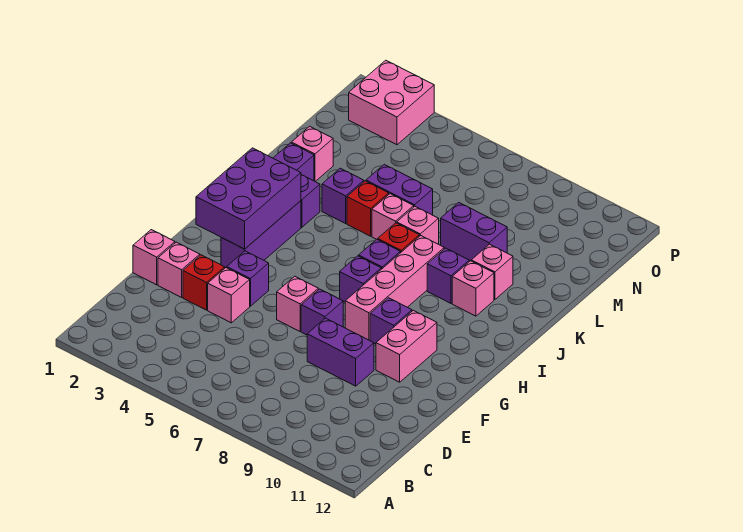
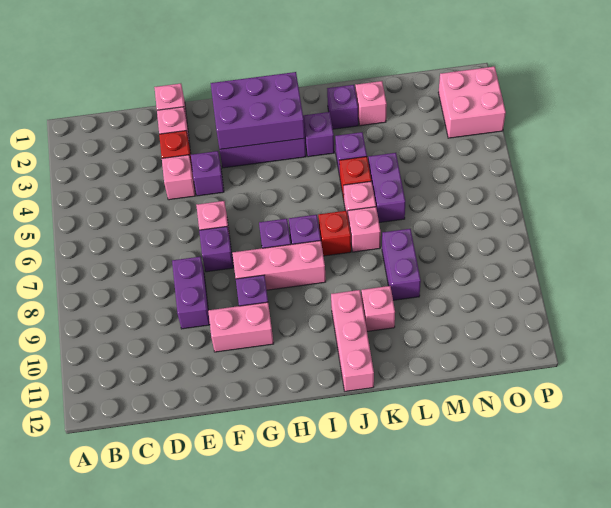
pink 1x4 brick [345,236,444,340] -> pink 1x3 brick [232,241,326,290]
purple 1x1 brick [427,248,469,303] -> none
pink 1x1 brick [452,261,494,316] -> pink 1x3 brick [331,290,374,391]

